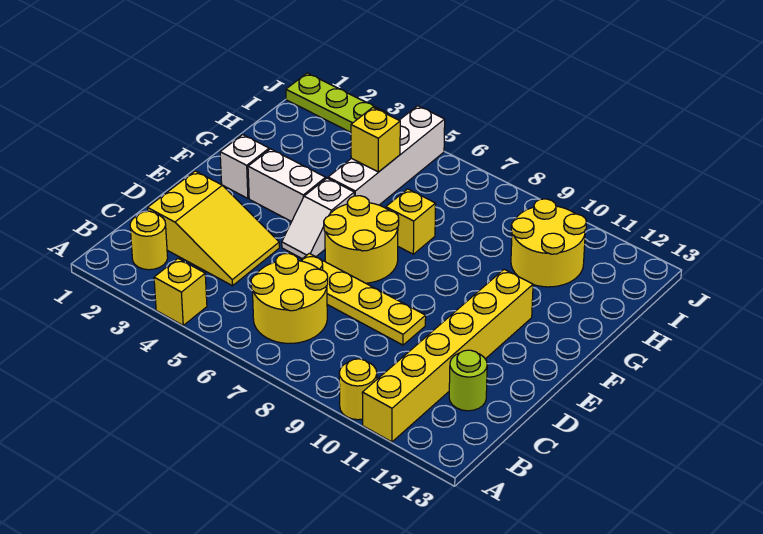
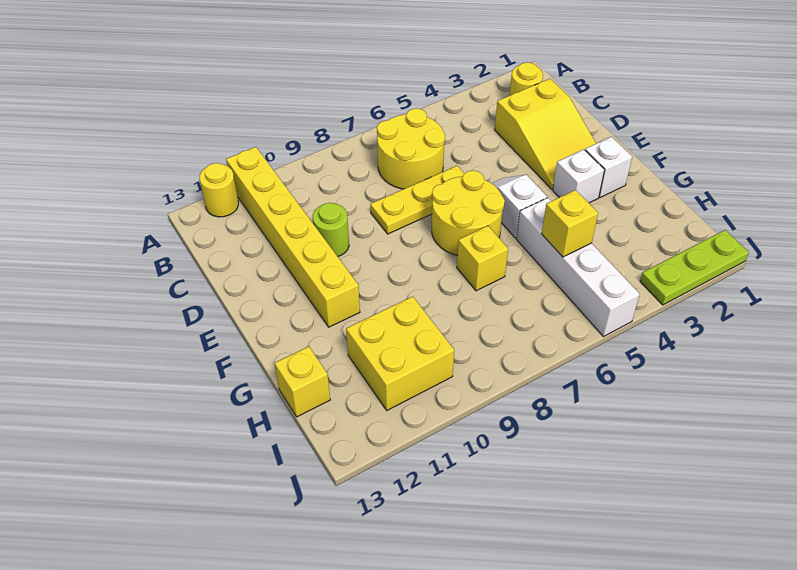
yellow 1x1 brick [154,259,207,325] -> yellow 1x1 brick moved to [274,346,330,417]
yellow 1x1 round brick [339,359,377,420] -> yellow 1x1 round brick moved to [199,163,238,217]
yellow 2x3 slope [148,171,279,286] -> yellow 2x3 slope turned to [495,79,596,189]
lime 1x1 round brick [449,350,487,411] -> lime 1x1 round brick moved to [313,203,349,257]
yellow 1x4 plate [300,253,426,345] -> yellow 1x3 plate [370,166,464,234]
white 1x2 brick [248,149,326,222] -> white 1x1 brick [553,150,604,203]
yellow 2x2 round brick [511,199,586,287] -> yellow 2x2 brick [346,296,454,410]

